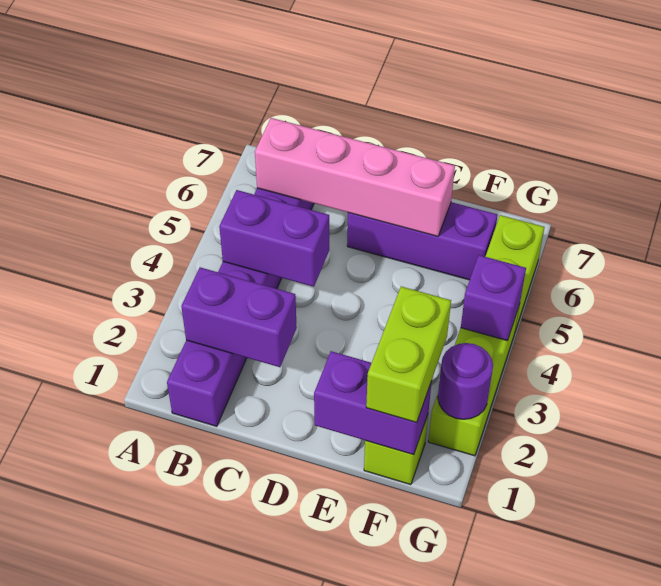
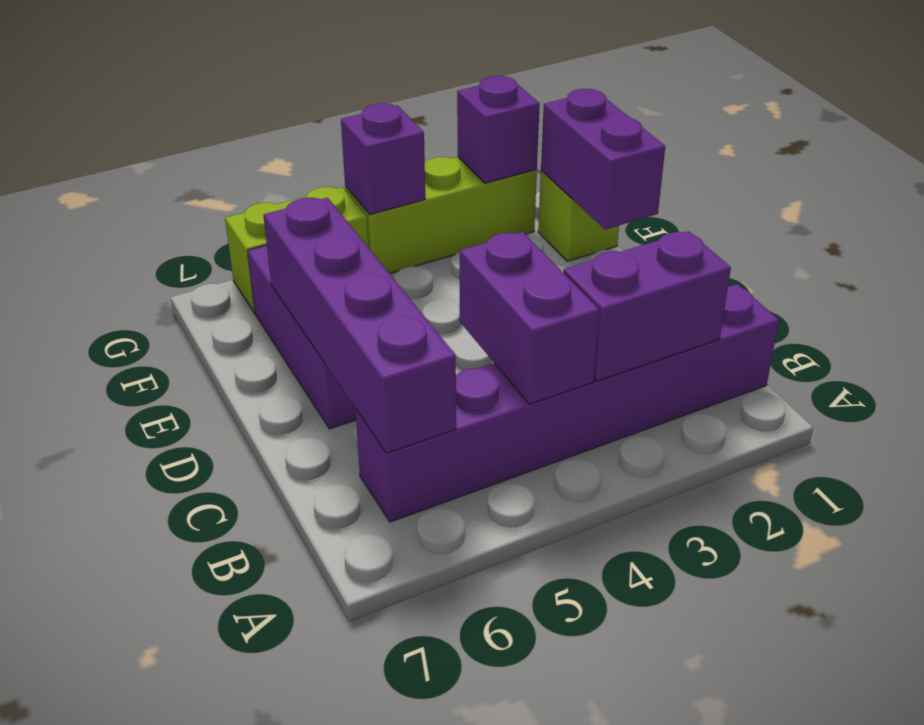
purple 1x2 brick [181,267,297,367] -> purple 1x2 brick turned to [563,231,731,381]
pink 1x4 brick [255,118,455,236] -> purple 1x4 brick [264,198,456,453]
lime 1x2 brick [366,287,451,423] -> none
purple 1x1 round brick [438,343,493,419] -> purple 1x1 brick [457,76,540,183]

